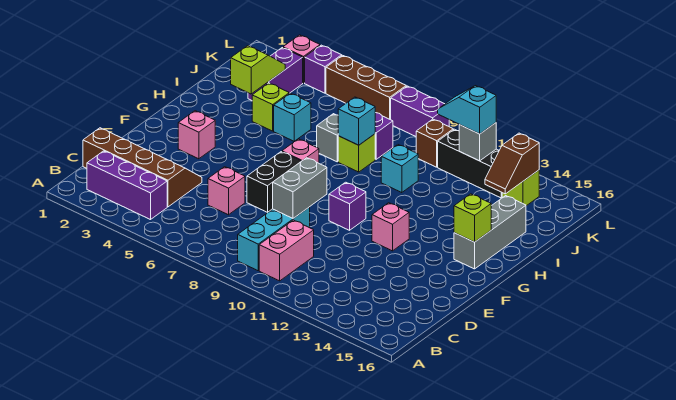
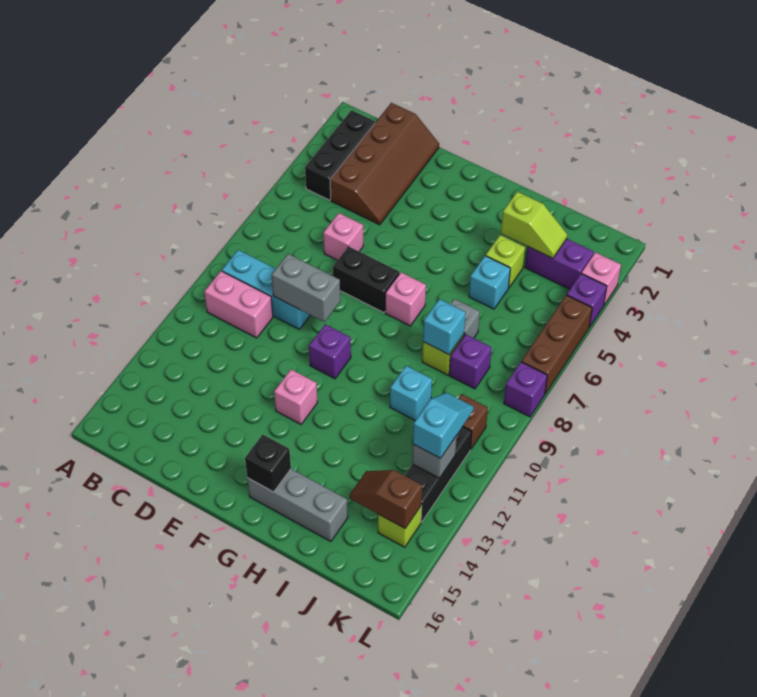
purple 1x3 brick [87,151,167,220] -> black 1x3 brick [305,110,375,200]
pink 1x1 brick [178,111,215,159] -> none
lime 1x1 brick [454,194,491,242] -> black 1x1 brick [245,435,291,492]
purple 1x2 brick [391,86,449,136] -> purple 1x1 brick [504,362,547,417]

